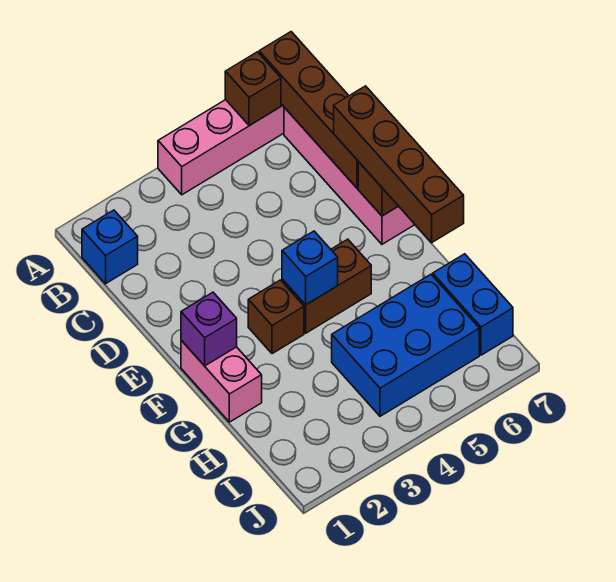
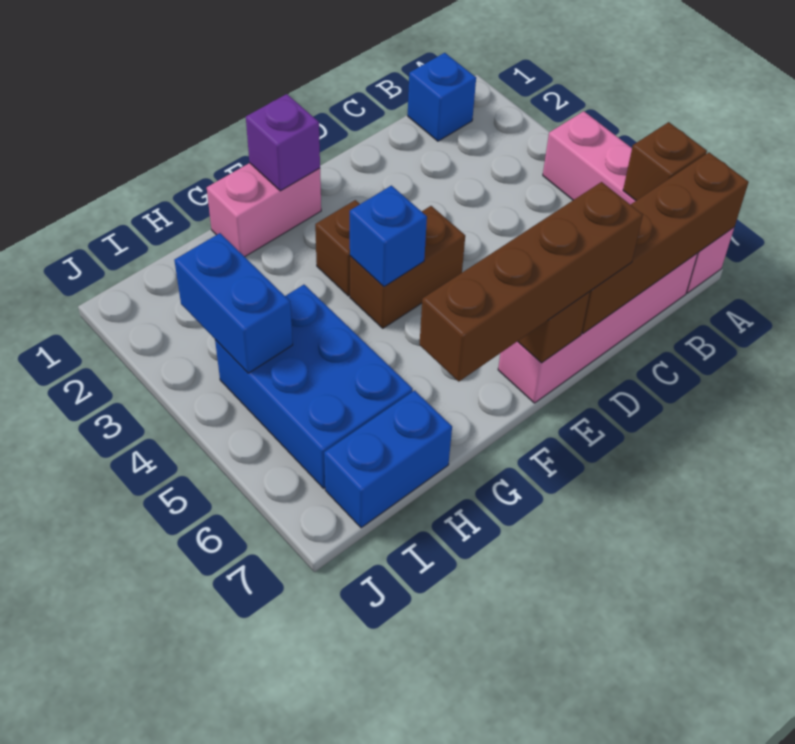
brown 1x2 brick [282,239,371,333] -> brown 1x2 brick turned to [350,206,465,328]
none -> blue 1x2 brick [174,233,293,373]

